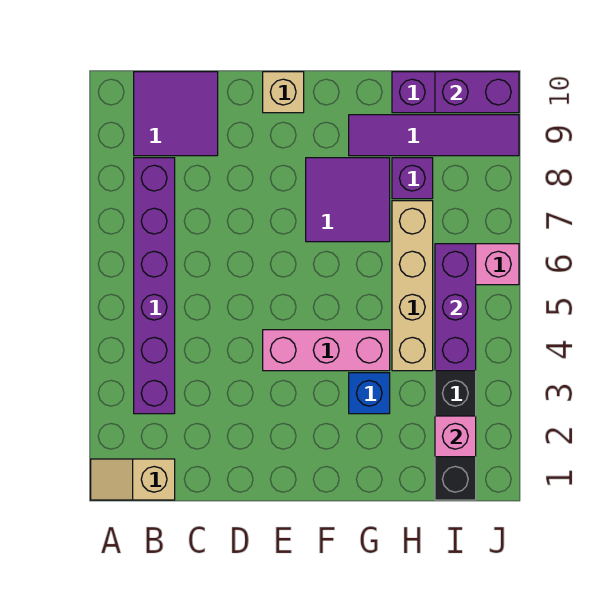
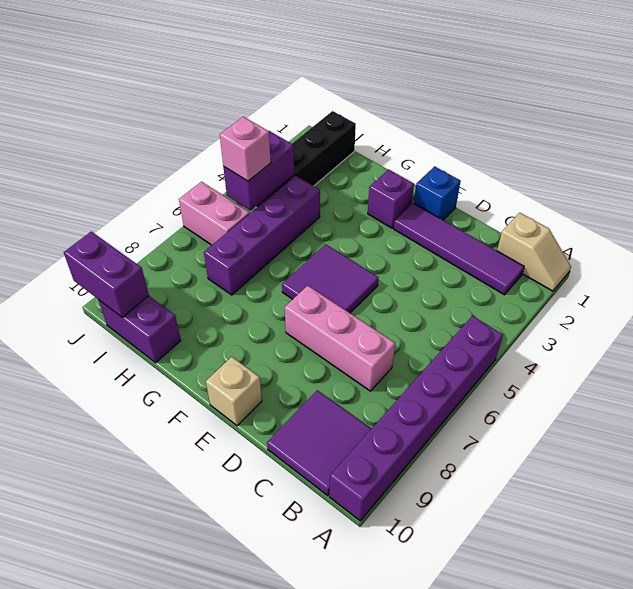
purple 1x6 brick [134,158,175,414] -> purple 1x6 brick moved to [329,316,503,521]
pink 1x3 brick [263,330,390,371] -> pink 1x3 brick moved to [285,286,395,391]
purple 2x2 tile [306,158,390,242] -> purple 2x2 tile moved to [282,244,378,313]
blue 1x1 brick [349,373,390,414] -> blue 1x1 brick moved to [414,166,461,220]
purple 1x4 tile [349,115,519,156] -> purple 1x4 tile moved to [394,203,524,295]
tan 1x4 brick [392,201,433,371] -> purple 1x4 brick [204,176,320,295]
purple 1x1 brick [392,158,433,199] -> purple 1x1 brick moved to [368,169,414,228]
pink 1x1 brick [435,416,476,457] -> pink 1x1 brick moved to [220,117,271,181]
purple 1x3 brick [435,244,476,371] -> purple 1x2 brick [224,131,294,210]

